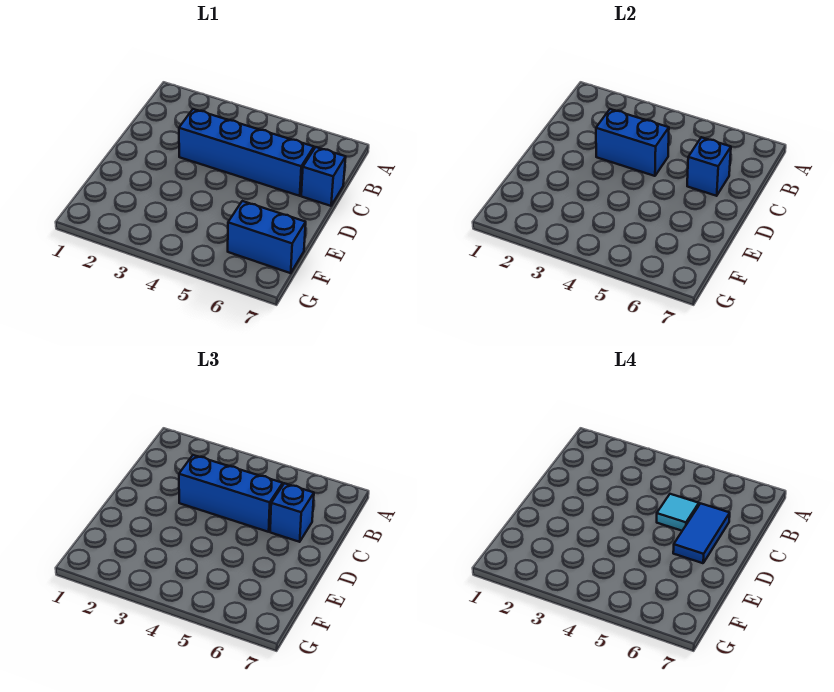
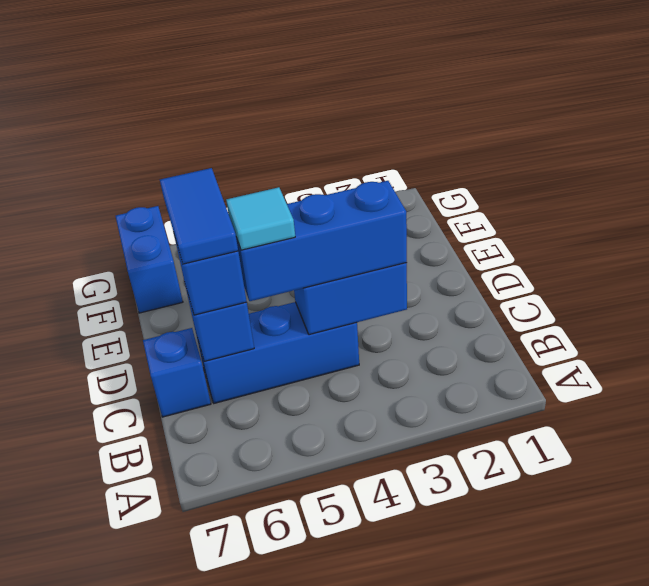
blue 1x4 brick [179,109,314,196] -> blue 1x3 brick [196,302,359,403]
blue 1x2 brick [228,201,306,273] -> blue 1x2 brick turned to [116,206,183,313]

